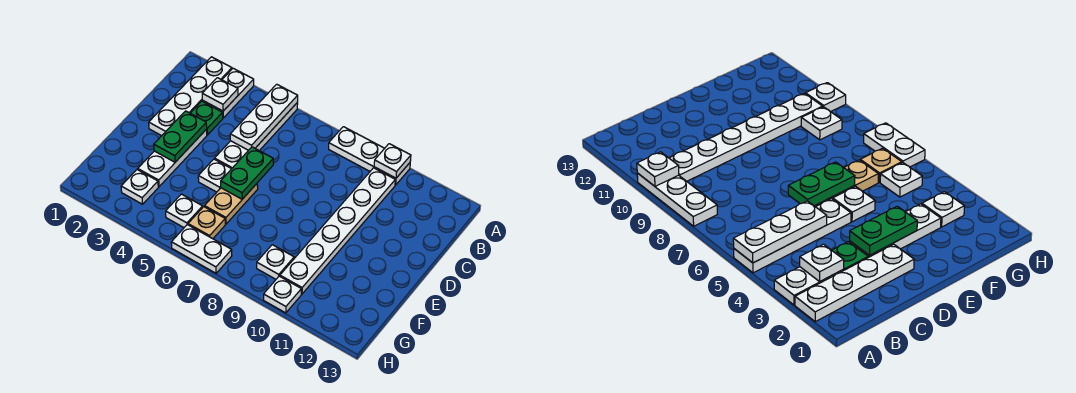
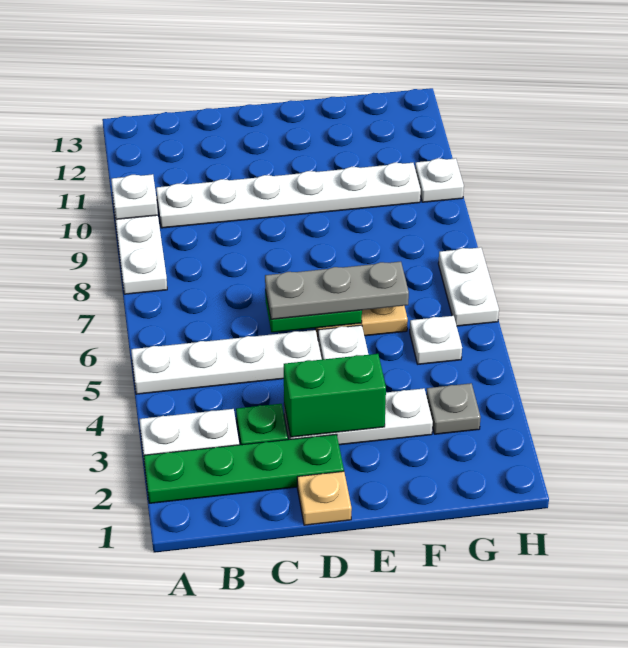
white 1x4 plate [149,57,232,136] -> green 1x4 plate [144,434,344,503]
white 1x3 plate [230,84,298,150] -> none
white 1x1 plate [202,78,238,111] -> none
green 1x2 plate [154,111,207,162] -> green 1x2 brick [284,354,386,437]
none -> grey 1x3 plate [265,262,409,319]
white 1x1 plate [121,169,158,204] -> grey 1x1 plate [426,383,481,434]
tan 1x1 plate [188,207,225,239] -> tan 1x1 plate moved to [297,471,352,525]
white 1x1 plate [257,245,294,279] -> none

